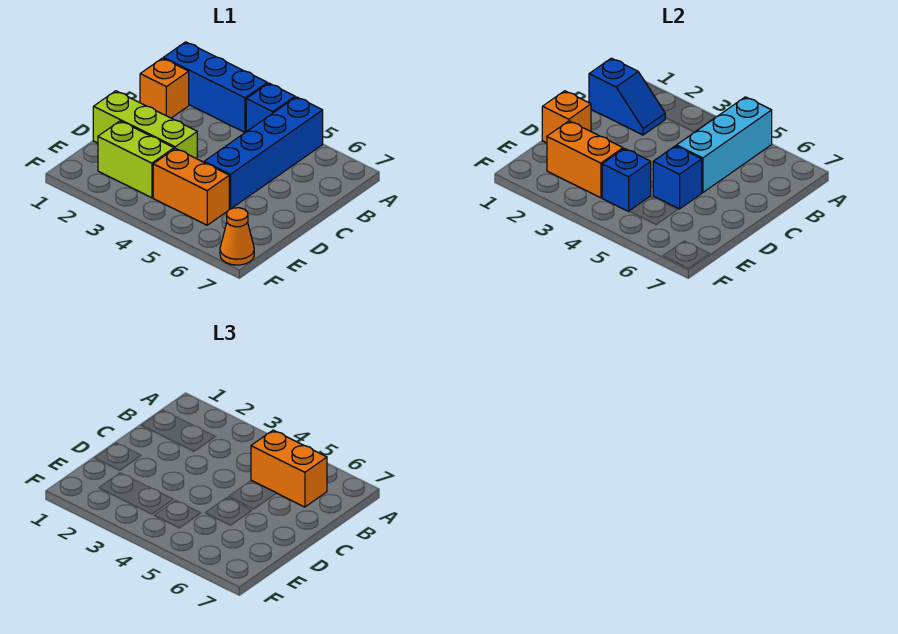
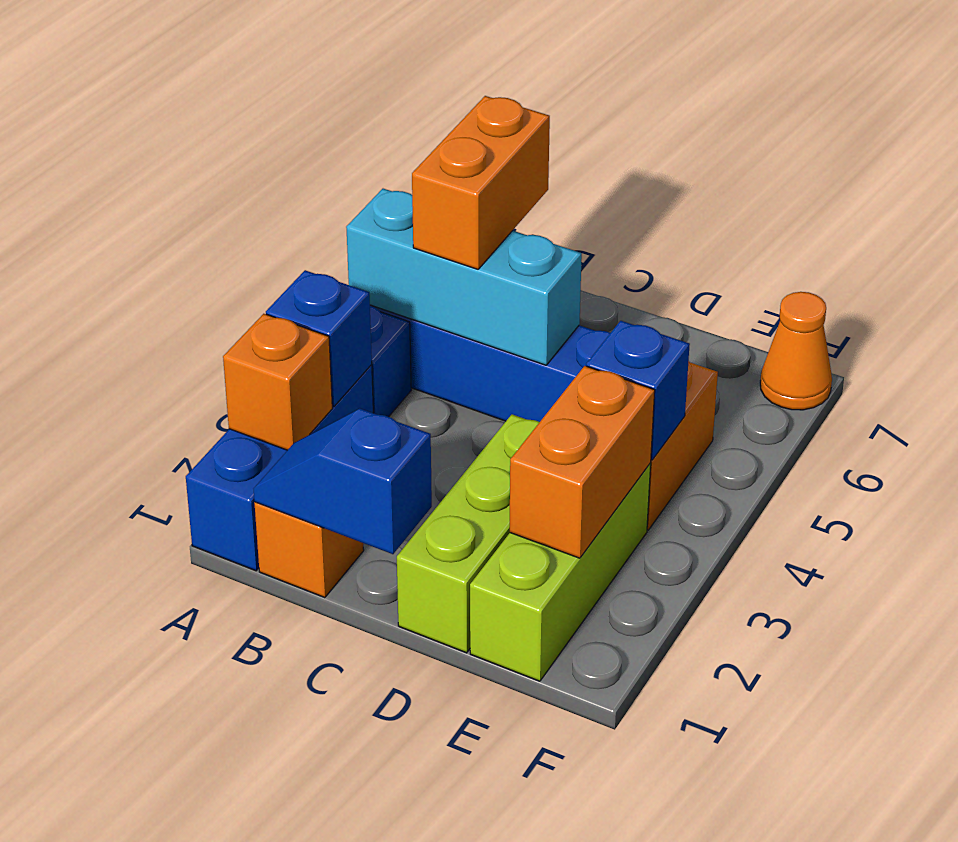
blue 1x2 slope [589,58,665,135] -> blue 1x2 slope turned to [254,409,432,554]
orange 1x1 brick [542,91,591,143] -> orange 1x1 brick moved to [223,314,332,450]
blue 1x1 brick [653,146,702,209] -> blue 1x1 brick moved to [266,270,372,406]
lime 1x2 brick [98,121,174,198] -> lime 1x3 brick [470,463,651,681]

